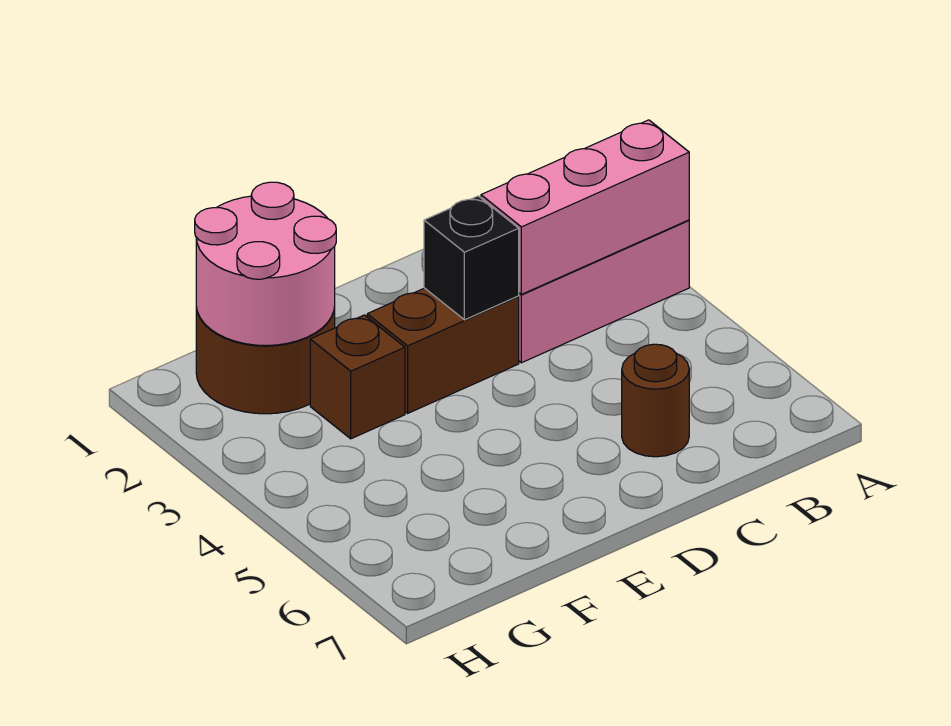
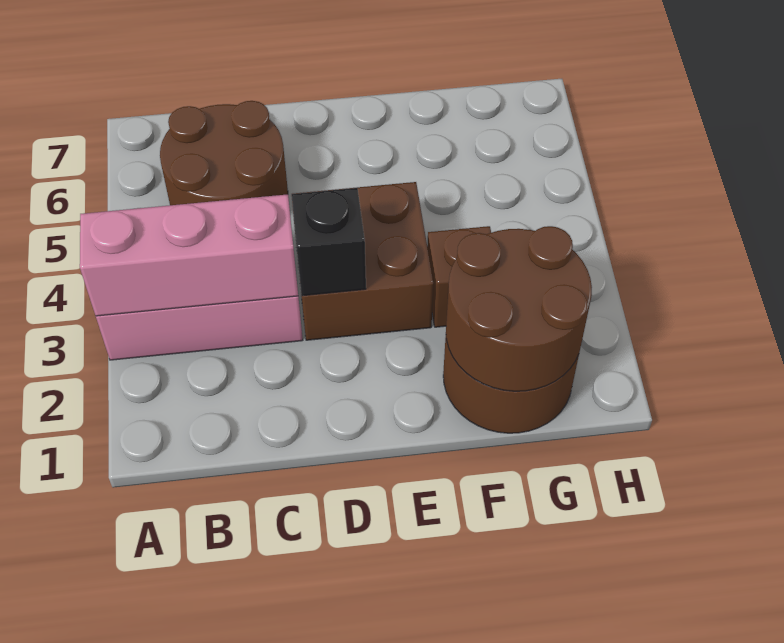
brown 1x1 round brick [622,344,689,457] -> brown 2x2 round brick [160,101,288,205]
brown 1x2 brick [367,288,519,413] -> brown 2x2 brick [291,182,433,340]
pink 2x2 round brick [195,182,336,346] -> brown 2x2 round brick [446,226,592,391]

